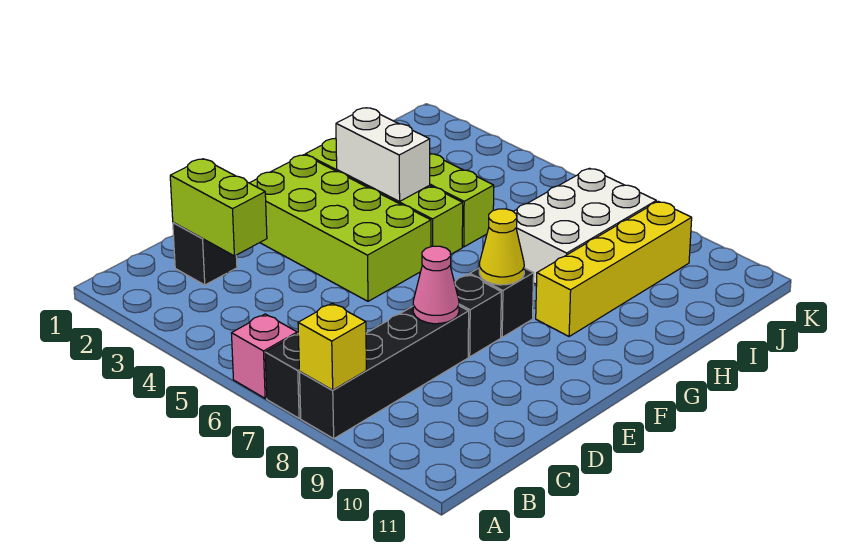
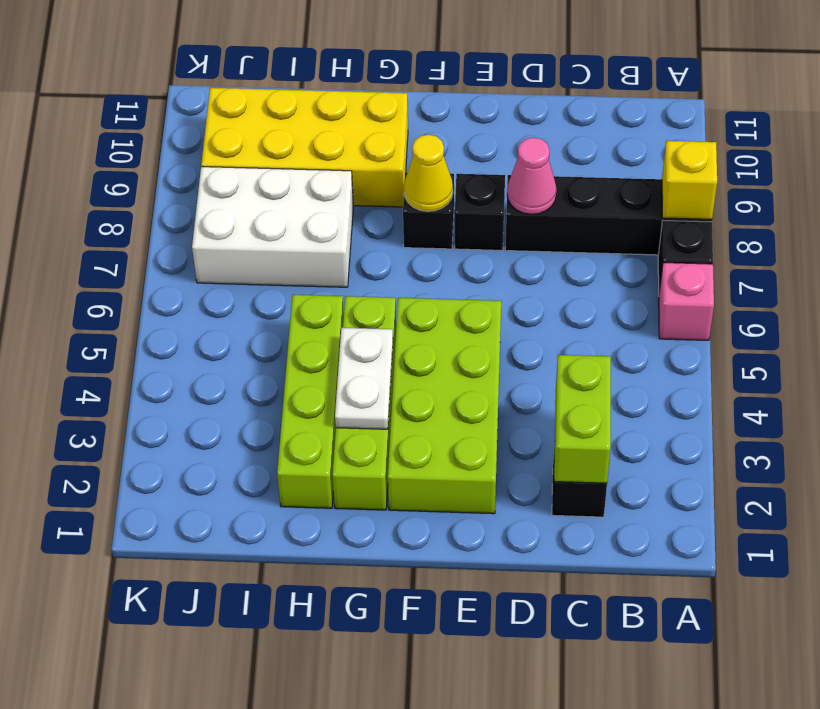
white 1x2 brick [336,108,430,201] -> white 1x2 plate [335,328,393,429]
yellow 1x4 brick [536,201,692,337] -> yellow 2x4 brick [201,88,408,207]

